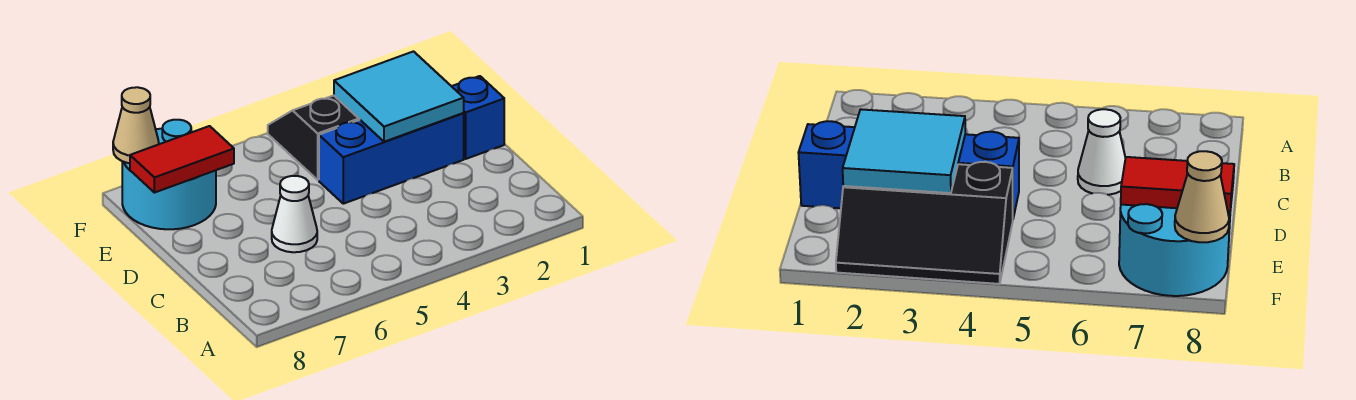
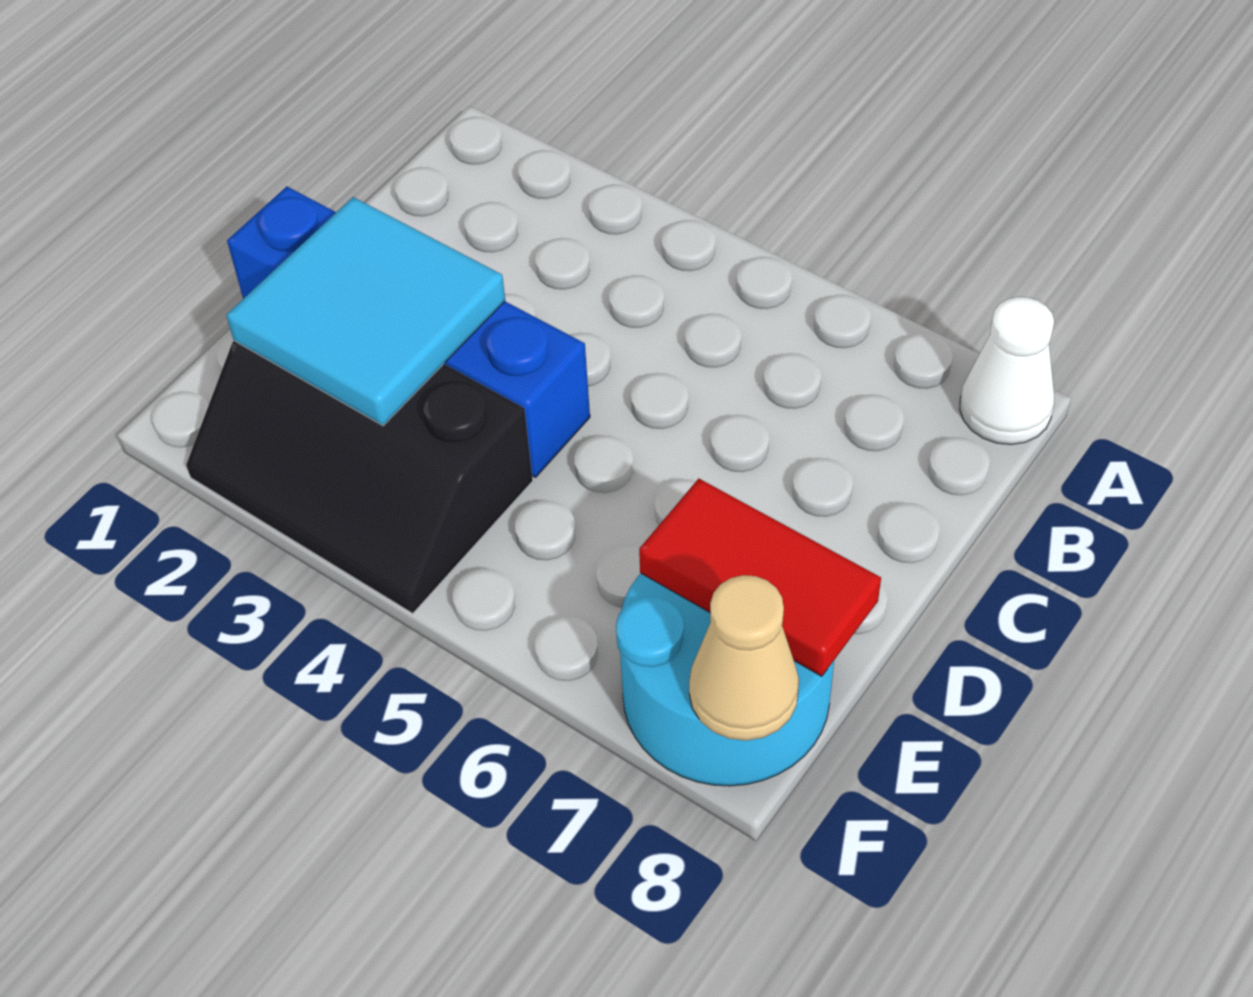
white 1x1 cone [272,176,317,252] -> white 1x1 cone moved to [960,297,1054,444]

